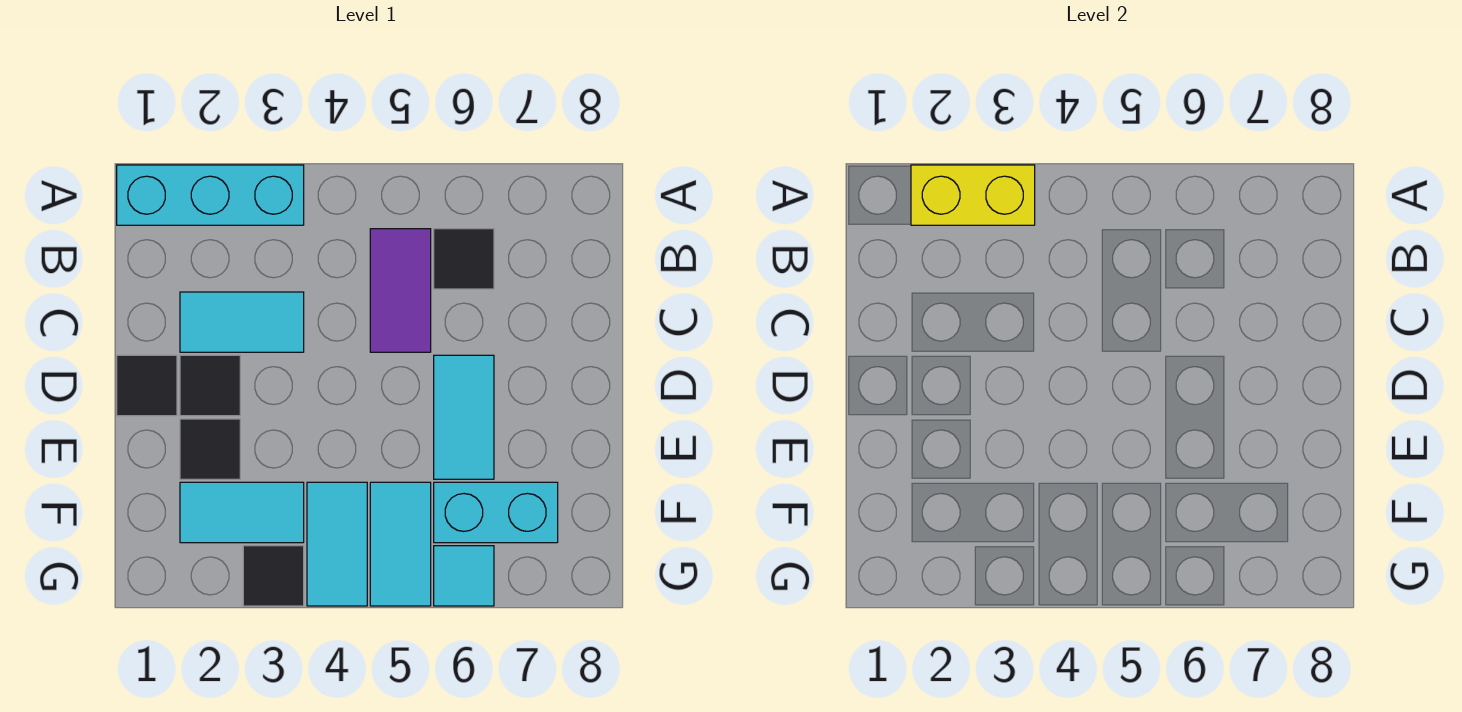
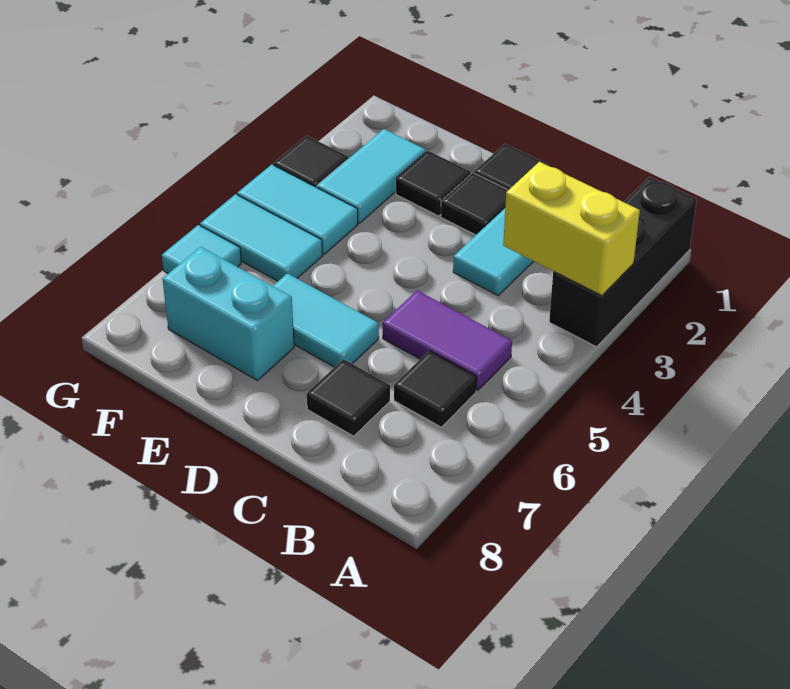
cyan 1x3 brick [117,165,304,225] -> black 1x3 brick [549,177,697,347]
yellow 1x2 brick [911,165,1035,225] -> yellow 1x2 brick turned to [503,162,640,296]
none -> black 1x1 tile [307,359,390,436]
cyan 1x2 brick [434,482,558,543] -> cyan 1x2 brick turned to [163,247,294,381]

